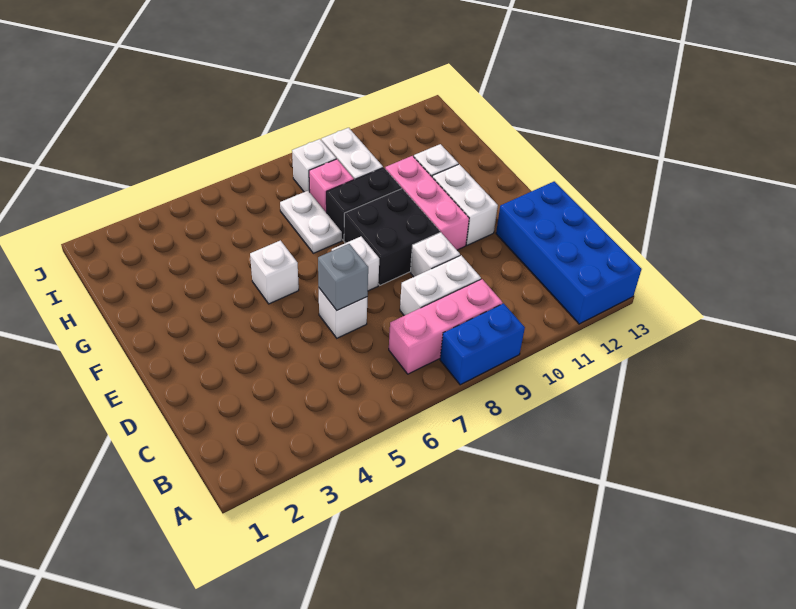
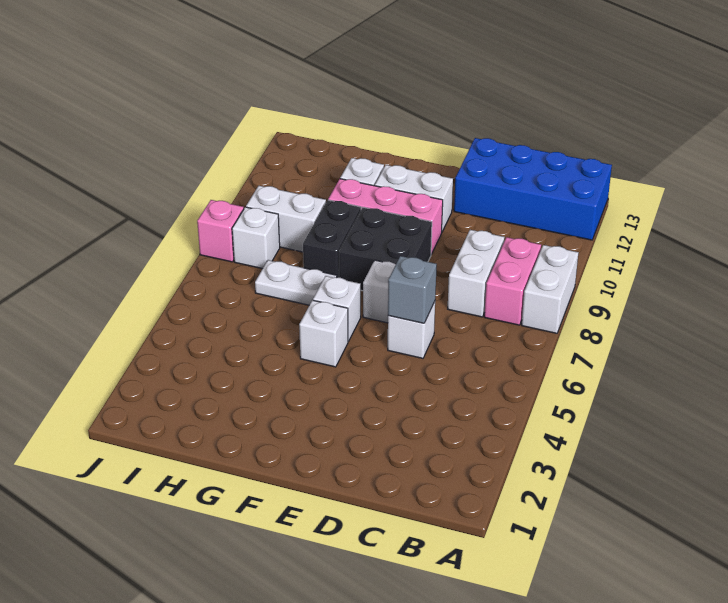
blue 1x2 brick [440,303,525,385] -> white 1x2 brick [522,245,578,333]
pink 1x3 brick [389,279,503,374] -> pink 1x2 brick [484,237,541,325]
white 1x1 brick [410,232,460,277] -> white 1x1 brick moved to [313,276,361,341]
pink 1x1 brick [309,159,354,213] -> pink 1x1 brick moved to [197,200,244,262]

